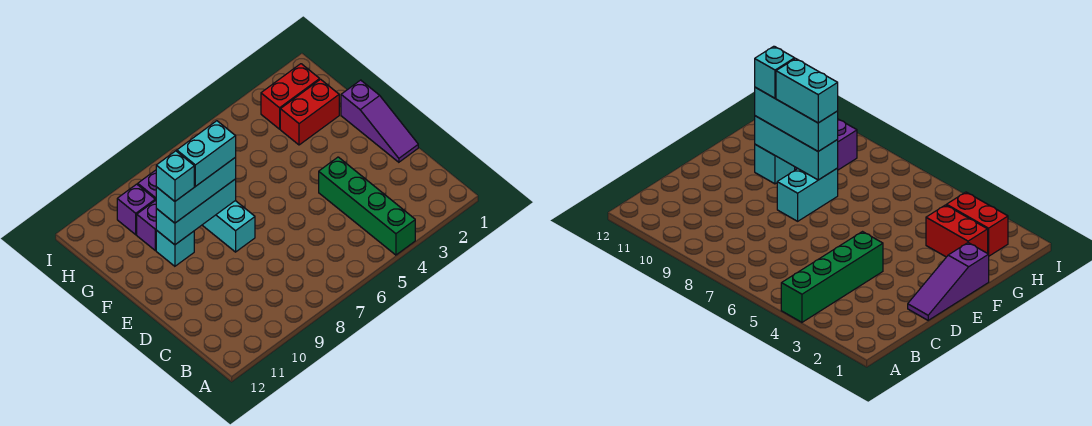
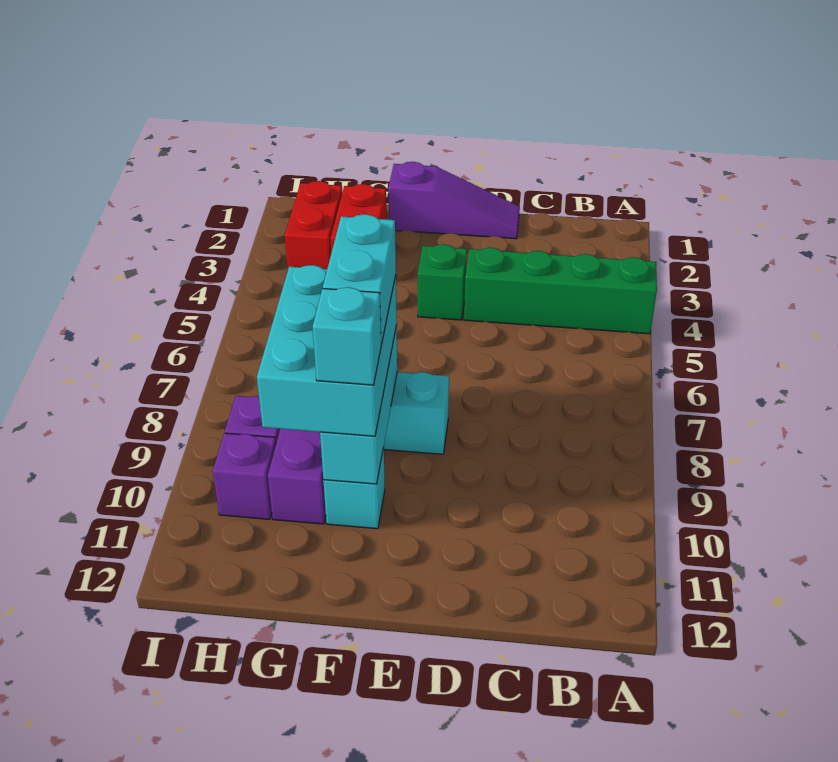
none -> green 1x1 brick [418,244,467,320]
cyan 1x3 brick [156,158,236,223] -> cyan 2x3 brick [257,265,397,436]

